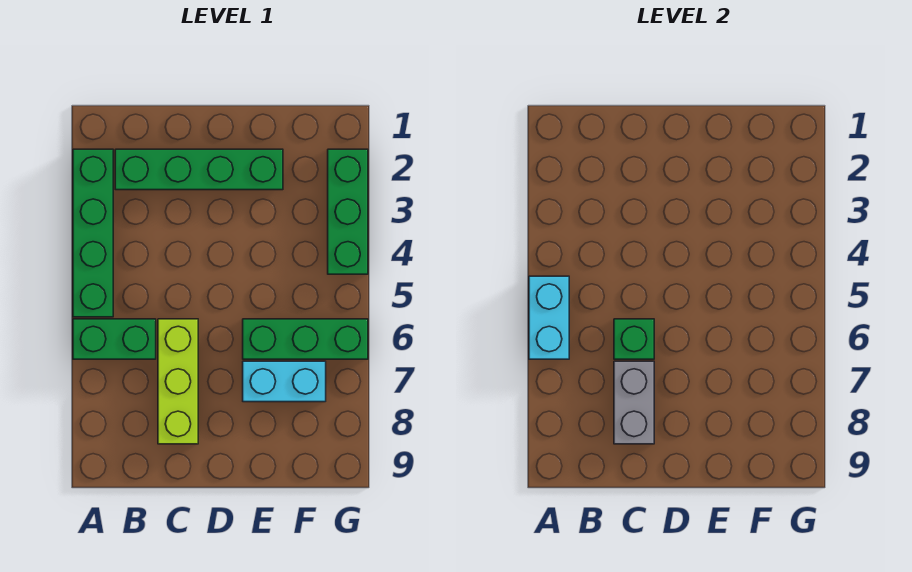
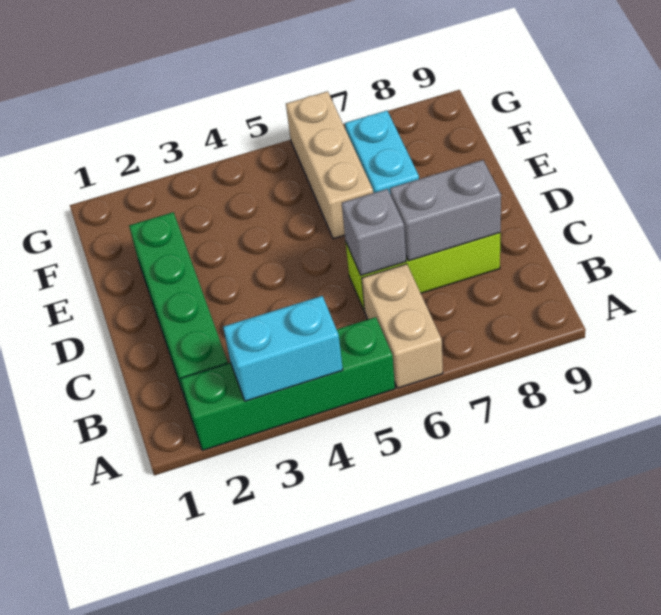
cyan 1x2 brick [529,276,569,359] -> cyan 1x2 brick moved to [223,296,343,401]
green 1x2 brick [73,319,156,359] -> tan 1x2 brick [362,264,443,388]
green 1x1 brick [614,319,654,359] -> grey 1x1 brick [342,189,406,275]
green 1x3 brick [243,319,368,359] -> tan 1x3 brick [286,91,373,239]
green 1x3 brick [328,149,368,274] -> none

